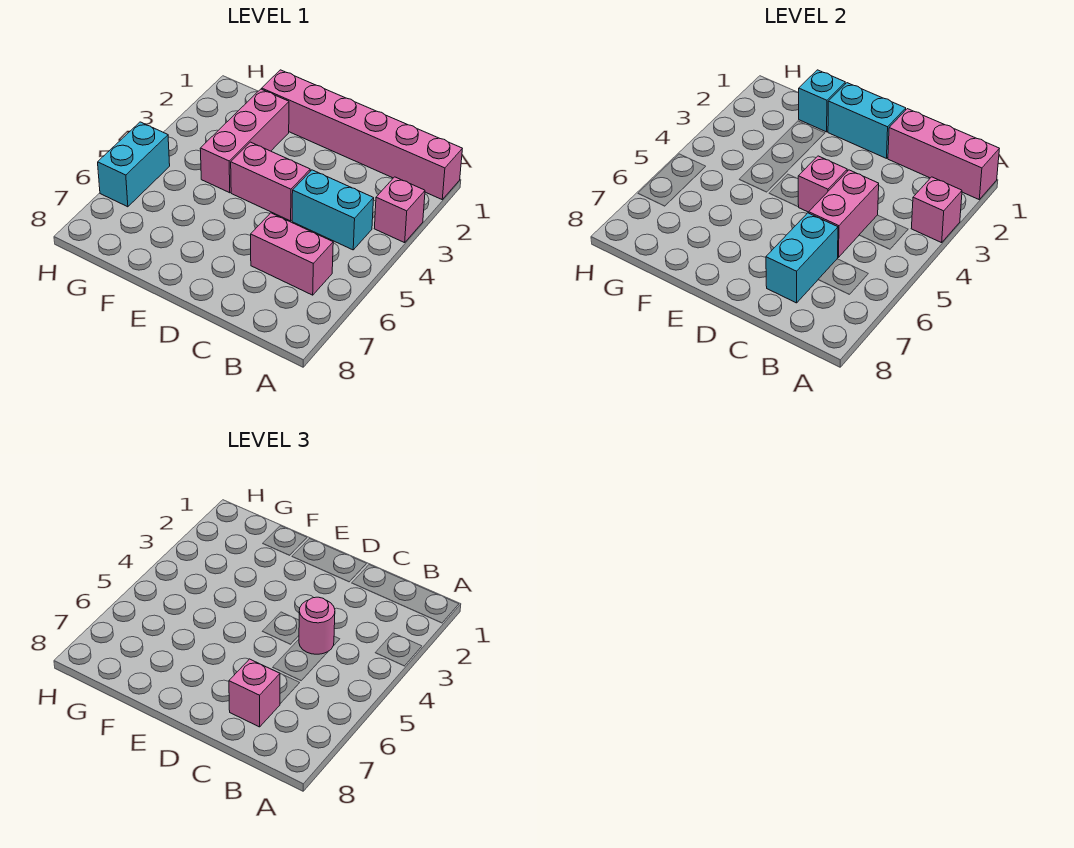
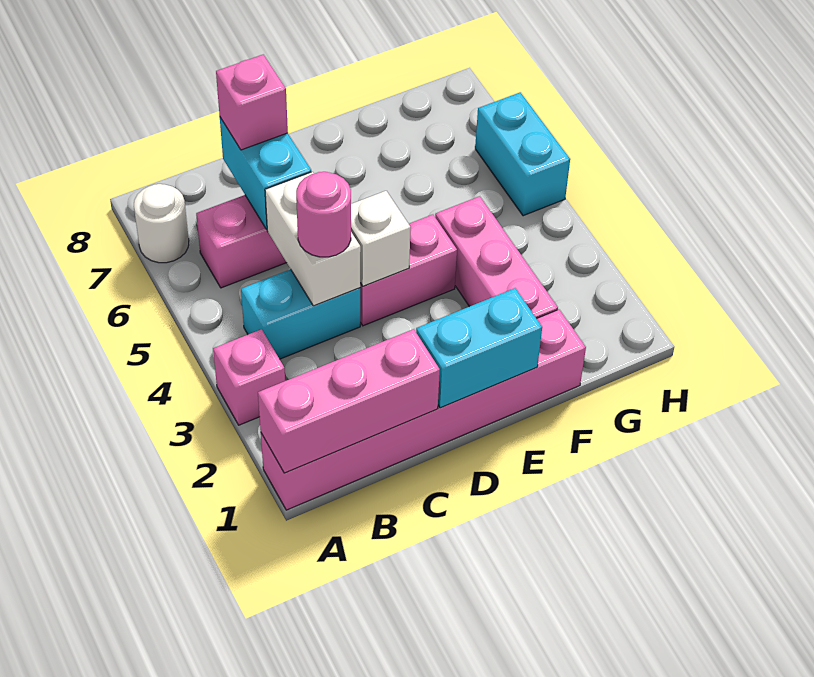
pink 1x1 brick [911,177,962,243] -> none
none -> white 1x1 round brick [134,184,189,263]
pink 1x2 brick [809,170,879,257] -> white 1x2 brick [265,172,361,306]
pink 1x1 brick [798,156,847,212] -> white 1x1 brick [351,191,411,286]
cyan 1x1 brick [799,70,845,132] -> none

